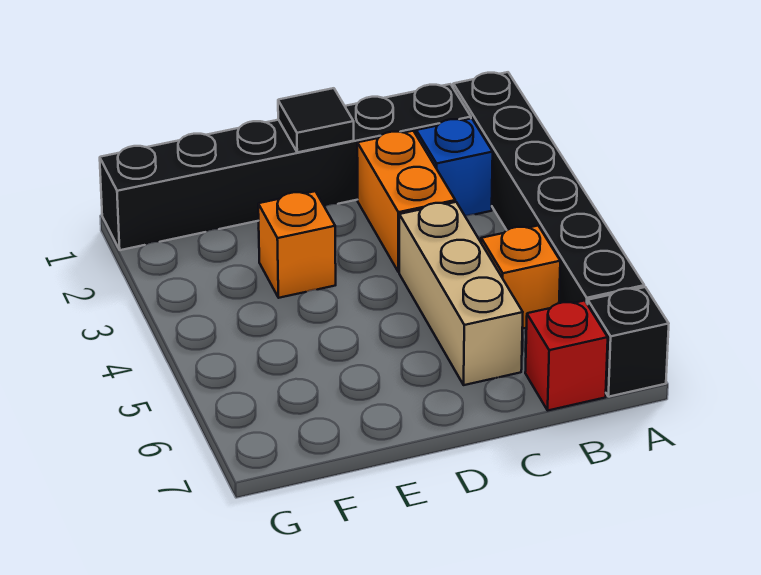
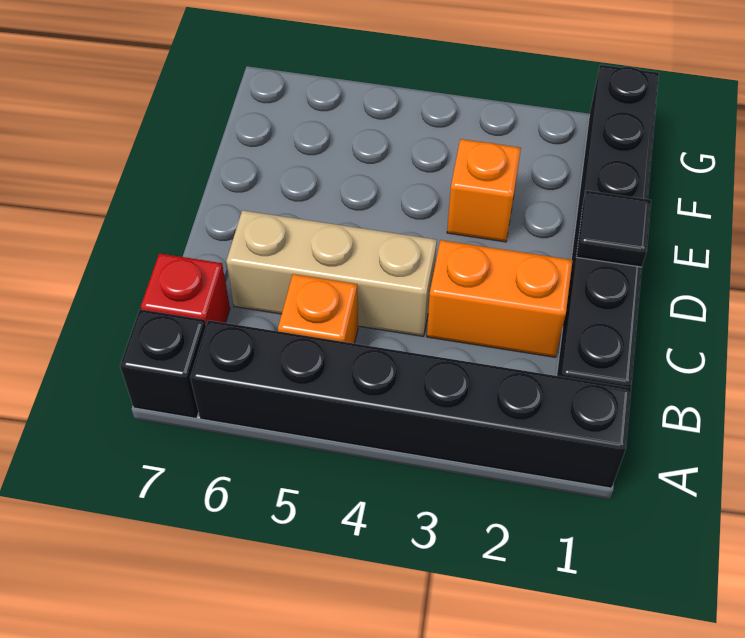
blue 1x1 brick [416,118,493,216] -> none

